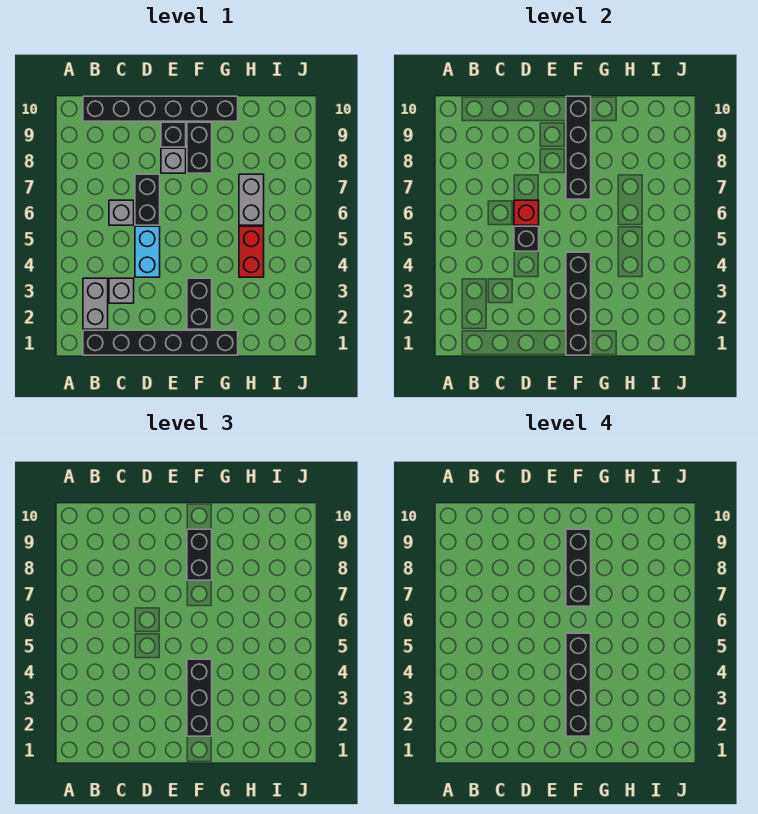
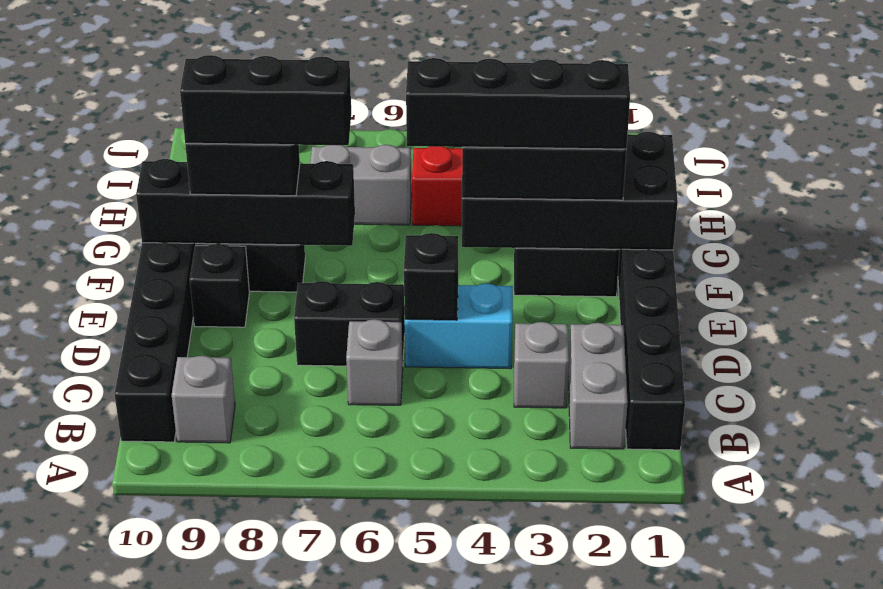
grey 1x2 brick [83,278,108,329] -> grey 1x2 brick turned to [568,323,628,449]
red 1x1 brick [514,200,539,225] -> none
grey 1x1 brick [161,148,186,173] -> grey 1x1 brick moved to [172,356,235,443]
black 1x4 brick [566,252,591,355] -> black 2x4 brick [462,132,678,250]

